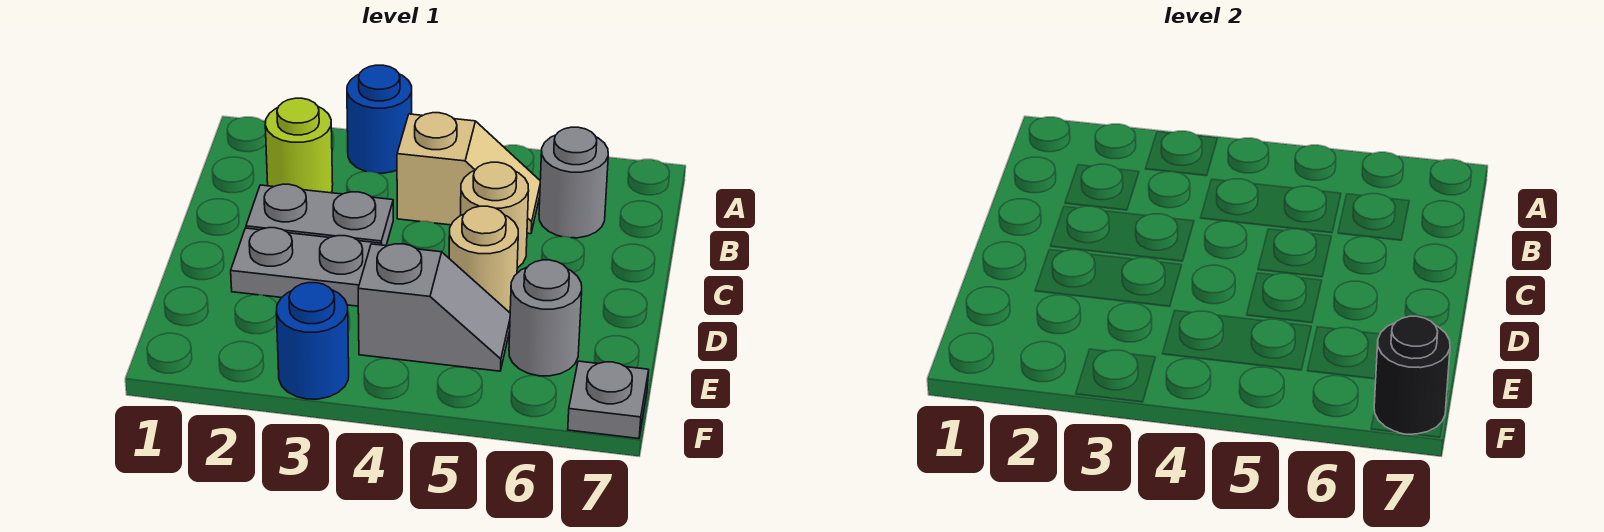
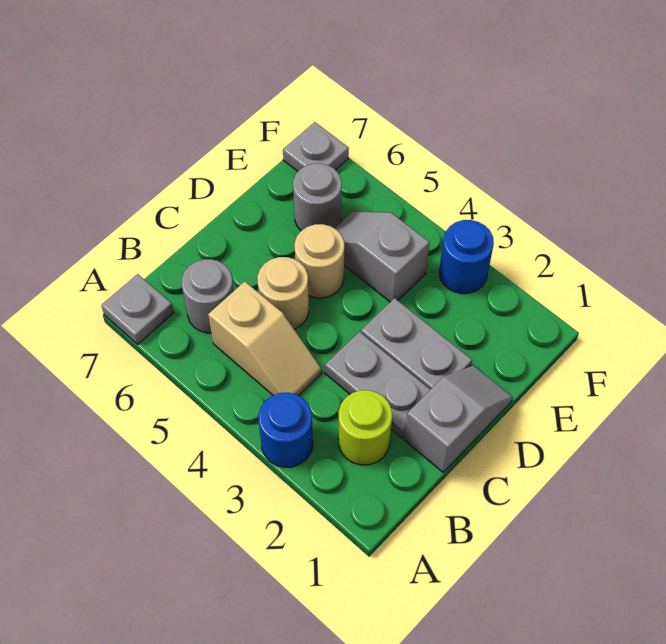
none -> grey 1x1 plate [101,274,174,344]
tan 1x2 slope [397,113,540,234] -> tan 1x2 slope turned to [208,282,322,396]
none -> grey 1x2 slope [404,366,513,472]
black 1x1 round brick [1374,316,1450,434] -> none

